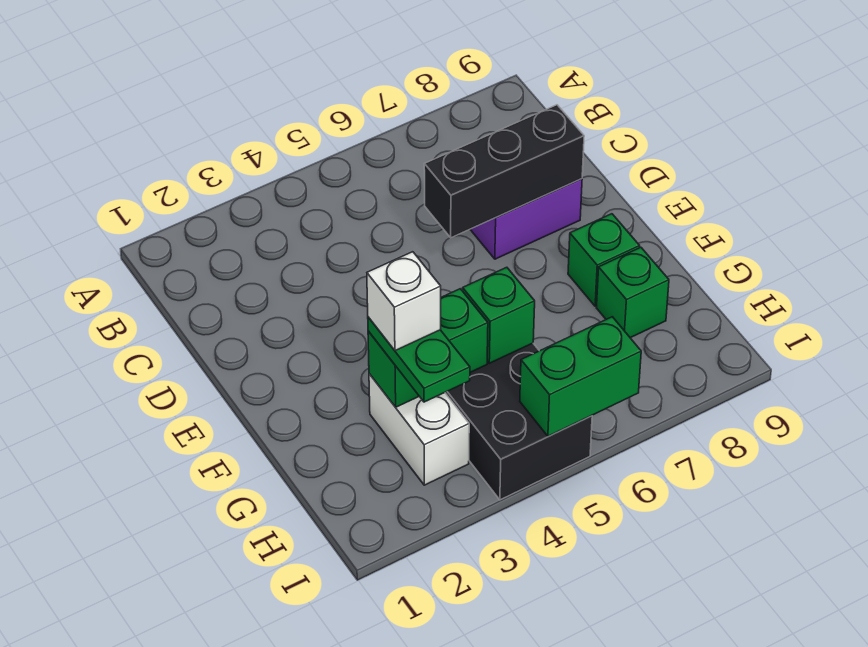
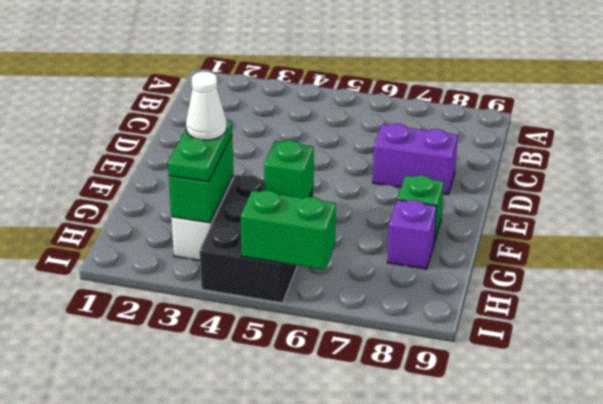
black 1x3 brick [424,105,584,238] -> none
green 1x2 brick [368,289,488,407] -> green 1x2 brick turned to [169,135,233,223]
white 1x1 brick [367,252,441,351] -> white 1x1 cone [186,72,227,140]
green 1x1 brick [596,247,669,338] -> purple 1x1 brick [387,200,437,269]

